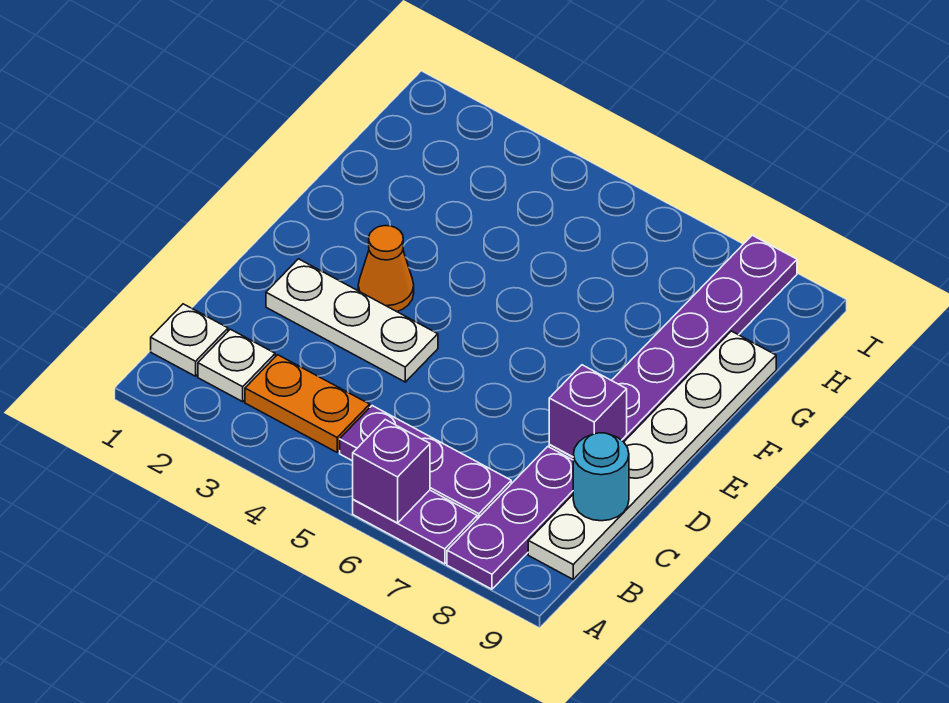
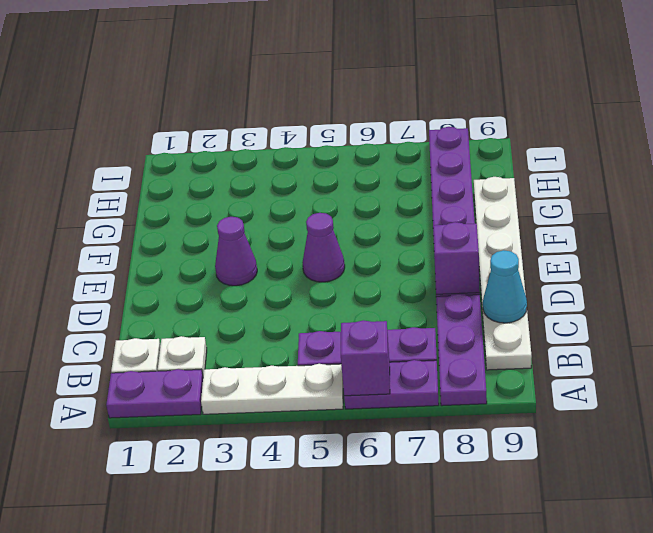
none -> purple 1x2 plate [106,369,203,418]
orange 1x2 plate [245,355,370,452] -> none
cyan 1x1 round brick [573,433,629,521] -> cyan 1x1 cone [483,250,527,323]
white 1x3 plate [266,259,438,382] -> white 1x3 plate moved to [201,364,343,414]
orange 1x1 cone [358,226,414,312] -> purple 1x1 cone [215,217,257,286]
none -> purple 1x1 cone [302,213,345,282]

